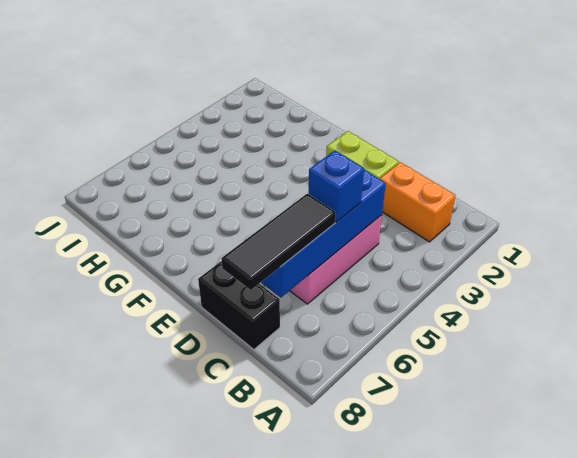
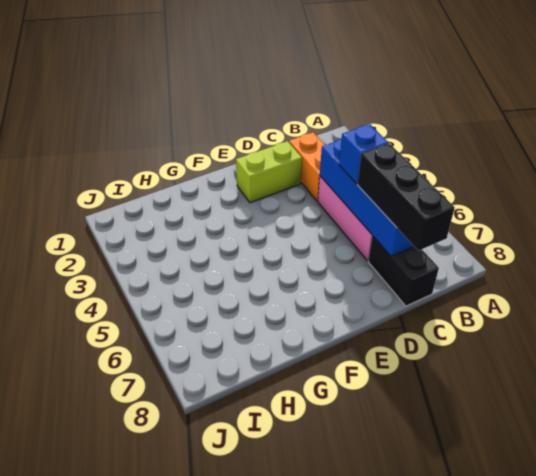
orange 1x2 brick [380,162,456,242] -> orange 1x2 brick turned to [289,132,325,201]
black 1x3 tile [221,194,336,290] -> black 1x3 brick [357,143,455,251]
black 1x2 brick [198,261,280,349] -> black 1x2 brick turned to [368,236,439,306]

